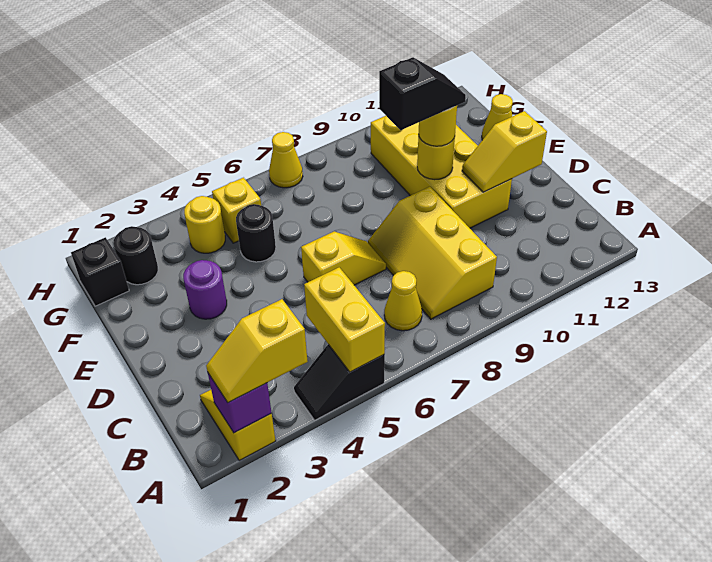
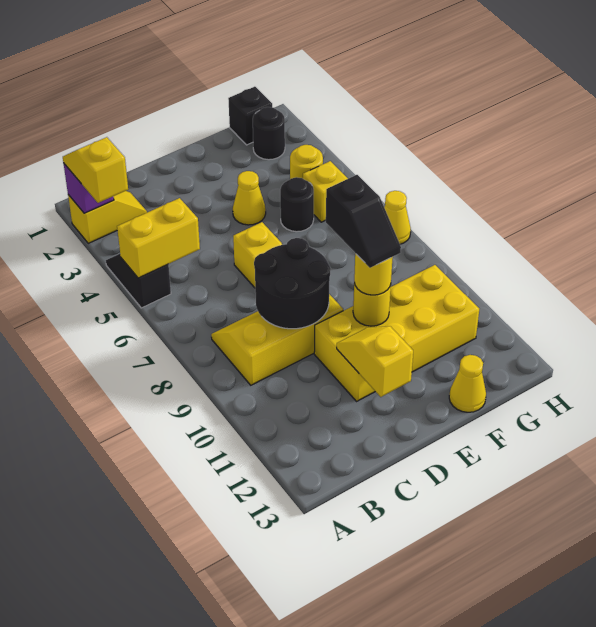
yellow 1x1 cone [384,271,422,331] -> yellow 1x1 cone moved to [233,171,266,225]
none -> black 2x2 round brick [254,238,331,329]
purple 1x1 round brick [183,260,227,319] -> none

